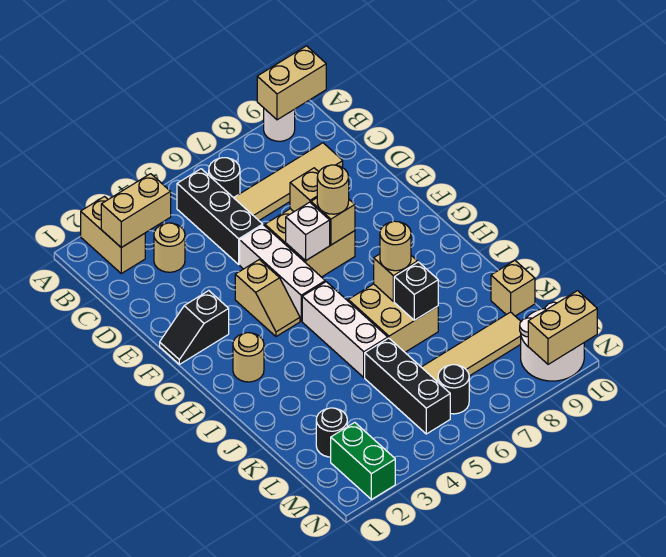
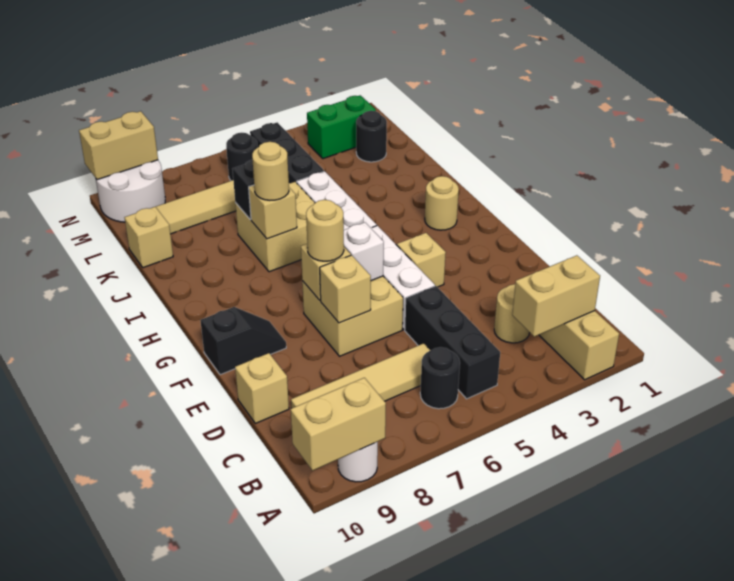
none -> tan 1x1 brick [235,353,289,423]
black 1x2 slope [160,291,229,364] -> black 1x2 slope moved to [200,307,286,375]
green 1x2 brick [331,422,395,499] -> green 1x2 brick turned to [307,95,376,159]

